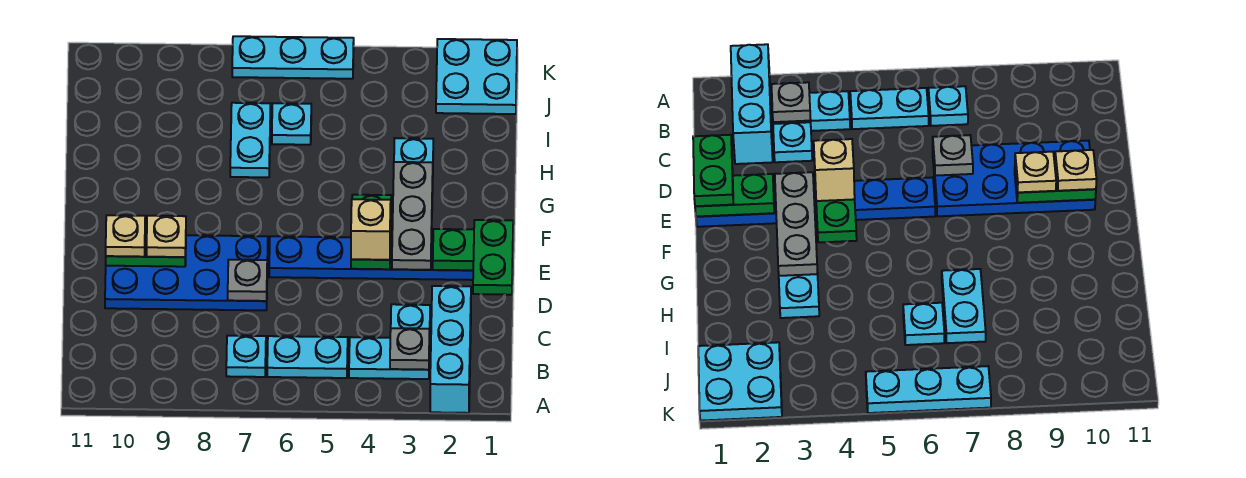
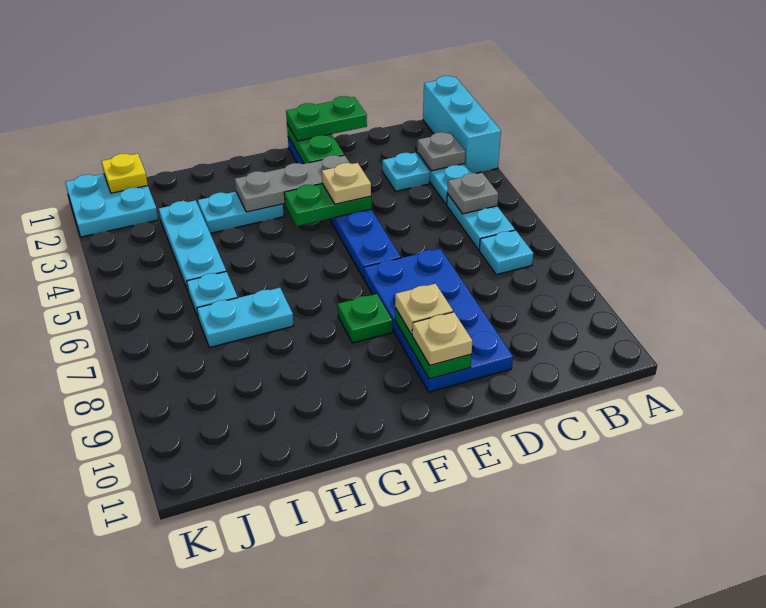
cyan 1x3 brick [430,286,471,413] -> cyan 1x3 brick turned to [423,76,501,173]
grey 1x1 plate [228,260,267,301] -> grey 1x1 plate moved to [447,173,498,214]
tan 1x1 brick [351,199,391,260] -> tan 1x1 plate [322,163,371,204]
none -> green 1x1 plate [338,294,392,343]
none -> yellow 1x1 plate [102,154,148,193]
cyan 1x3 plate [232,36,354,79] -> cyan 1x3 plate moved to [159,200,226,290]

